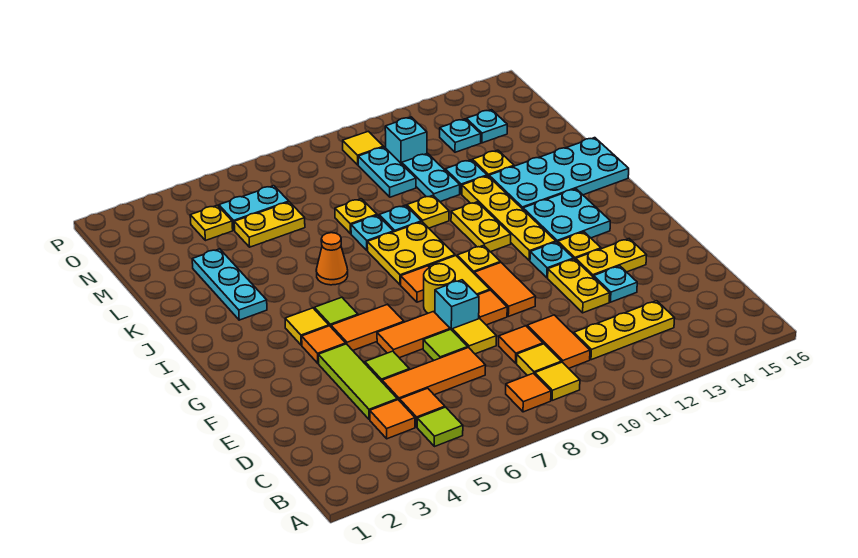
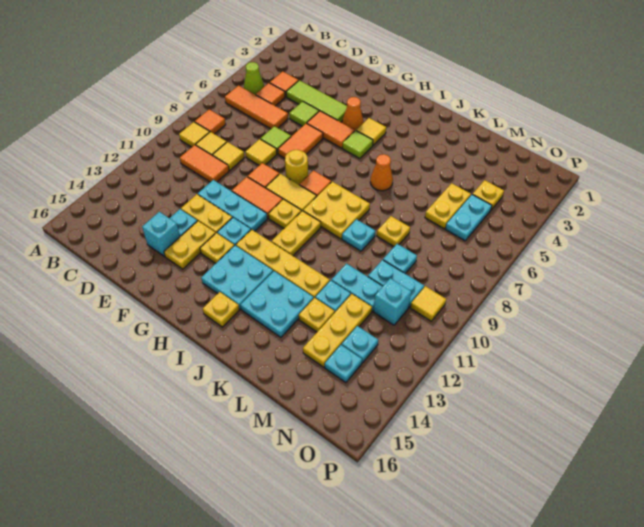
lime 1x1 tile [417,407,463,447] -> lime 1x1 cone [244,62,264,95]
yellow 1x3 plate [574,301,675,360] -> yellow 1x3 plate moved to [303,294,372,367]
orange 1x3 tile [382,348,486,401] -> orange 1x3 tile turned to [225,85,288,129]
orange 1x1 tile [499,326,543,363] -> yellow 1x1 tile [213,142,244,170]
cyan 1x1 brick [435,280,479,330] -> cyan 1x1 brick moved to [142,212,180,256]
orange 1x1 tile [302,326,346,363] -> orange 1x1 cone [342,97,364,130]
orange 1x2 tile [331,304,404,350] -> orange 1x2 tile turned to [307,111,355,148]
yellow 1x2 plate [451,202,511,252] -> yellow 1x2 plate turned to [272,211,321,256]
cyan 1x3 plate [192,249,267,320] -> cyan 1x3 plate moved to [198,180,267,231]
cyan 2x4 plate [489,138,629,209] -> cyan 2x2 plate [240,271,314,337]
cyan 1x1 plate [351,215,393,250] -> cyan 1x1 plate moved to [383,244,417,273]
yellow 1x1 plate [407,195,449,228] -> yellow 1x1 plate moved to [203,292,239,327]

